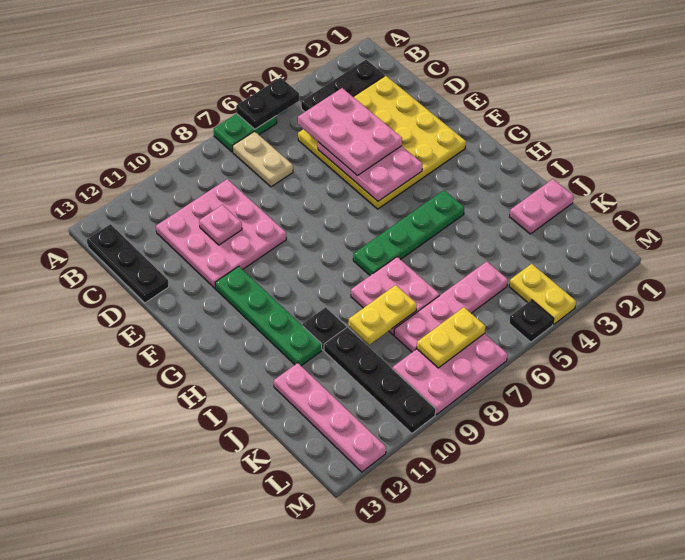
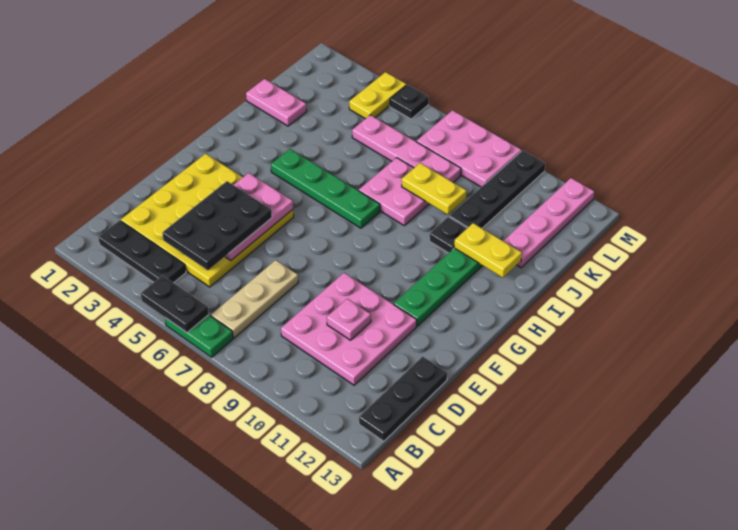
tan 1x2 plate [233,131,293,187] -> tan 1x3 plate [211,260,298,338]
pink 2x3 plate [298,88,402,176] -> black 2x3 plate [163,181,272,270]
yellow 1x2 plate [417,307,486,368] -> yellow 1x2 plate moved to [454,223,522,278]

